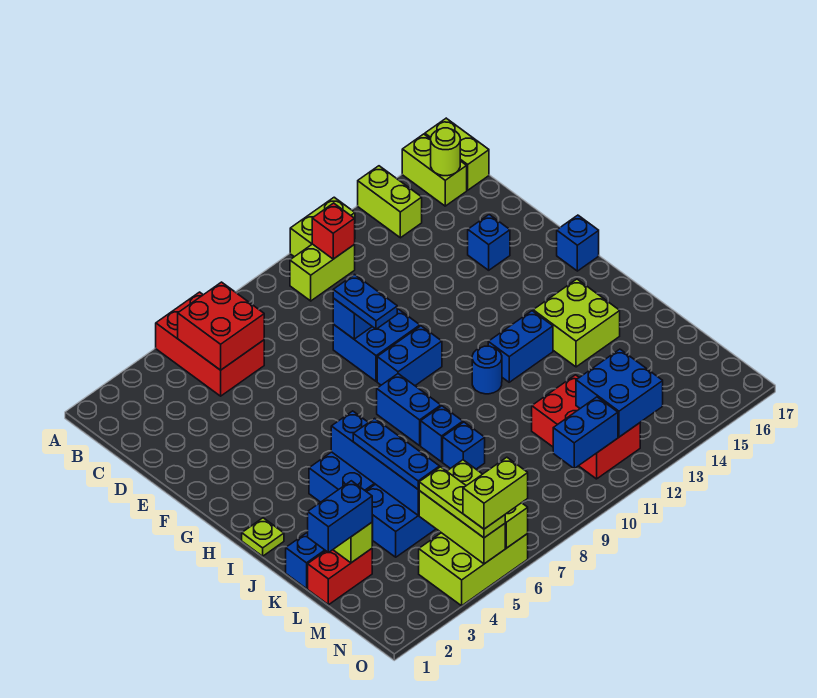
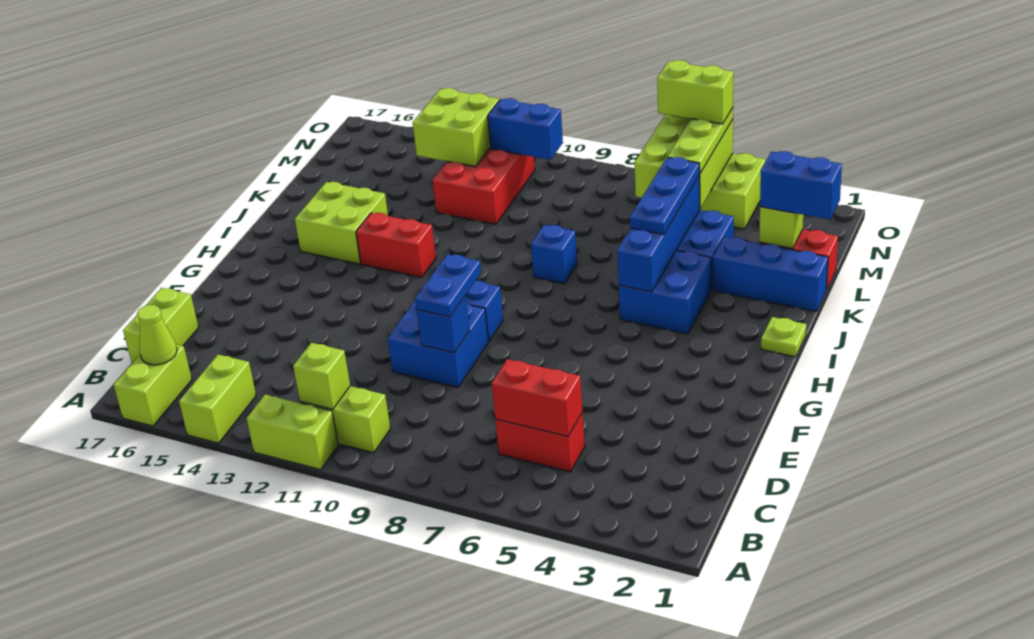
red 2x3 brick [156,292,264,396] -> red 1x2 brick [495,413,585,472]
lime 1x2 brick [425,118,489,190] -> lime 1x2 brick moved to [123,288,199,363]
red 2x2 brick [178,282,264,370] -> red 1x2 brick [492,359,582,436]
red 1x1 brick [312,203,355,259] -> lime 1x1 brick [293,343,350,409]
lime 1x1 round brick [431,128,460,176] -> lime 1x1 cone [137,305,177,365]
blue 1x1 brick [468,215,510,270] -> none
blue 1x1 brick [557,215,599,271] -> none
blue 1x2 brick [377,374,441,446] -> none
blue 1x1 round brick [472,346,502,394] -> none
blue 1x2 brick [488,311,553,382] -> red 1x2 brick [356,213,436,277]
blue 1x1 brick [443,422,485,469] -> none
blue 2x2 brick [576,349,663,437] -> lime 2x2 brick [413,88,499,167]

